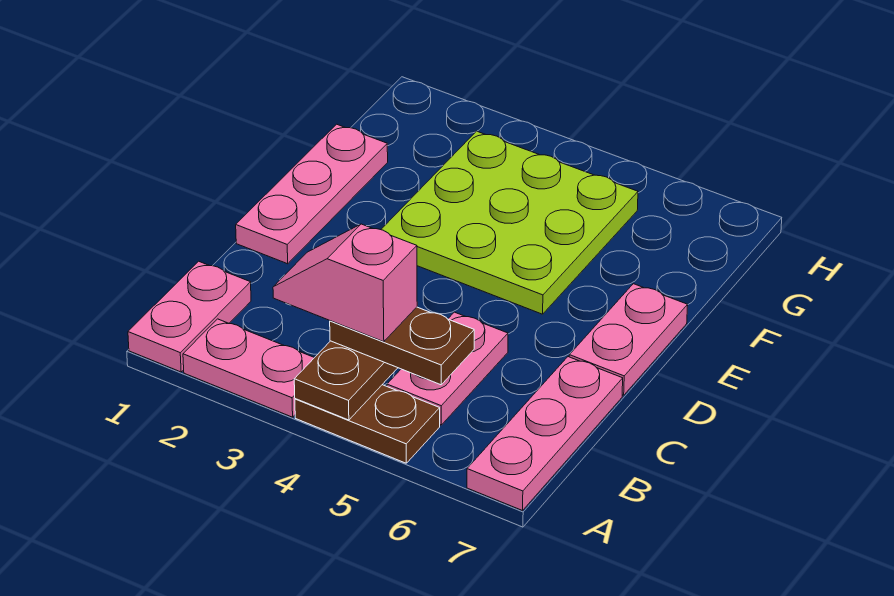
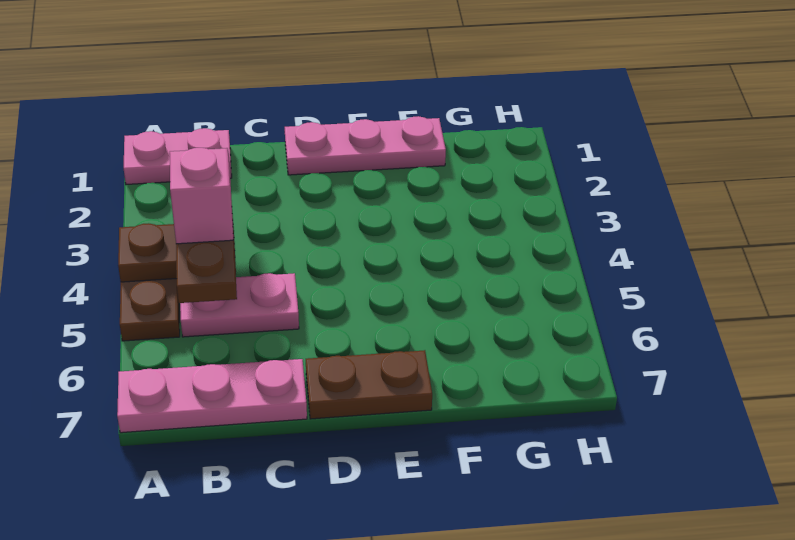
pink 1x2 plate [183,319,314,417] -> none
pink 1x2 plate [569,284,688,395] -> brown 1x2 plate [306,350,432,419]
lime 3x3 plate [381,131,638,314] -> none

